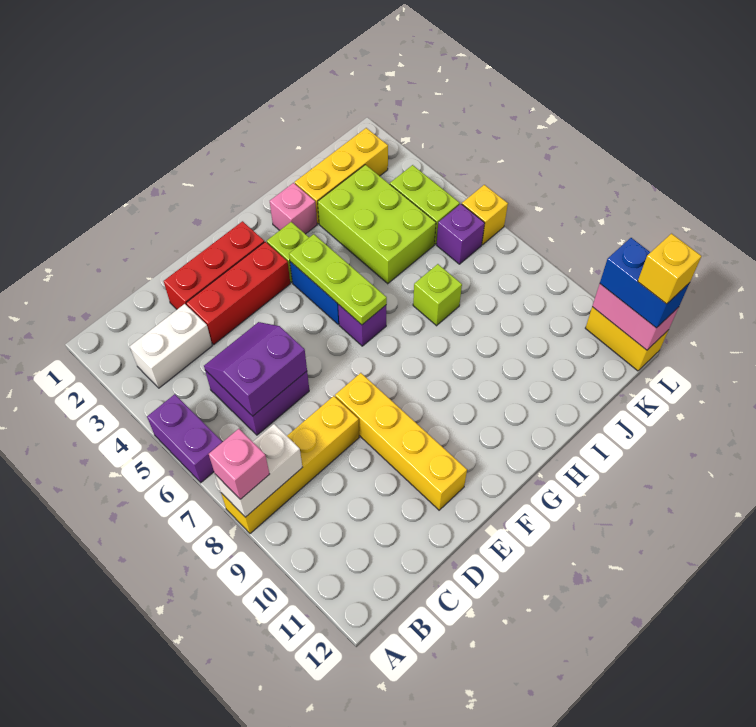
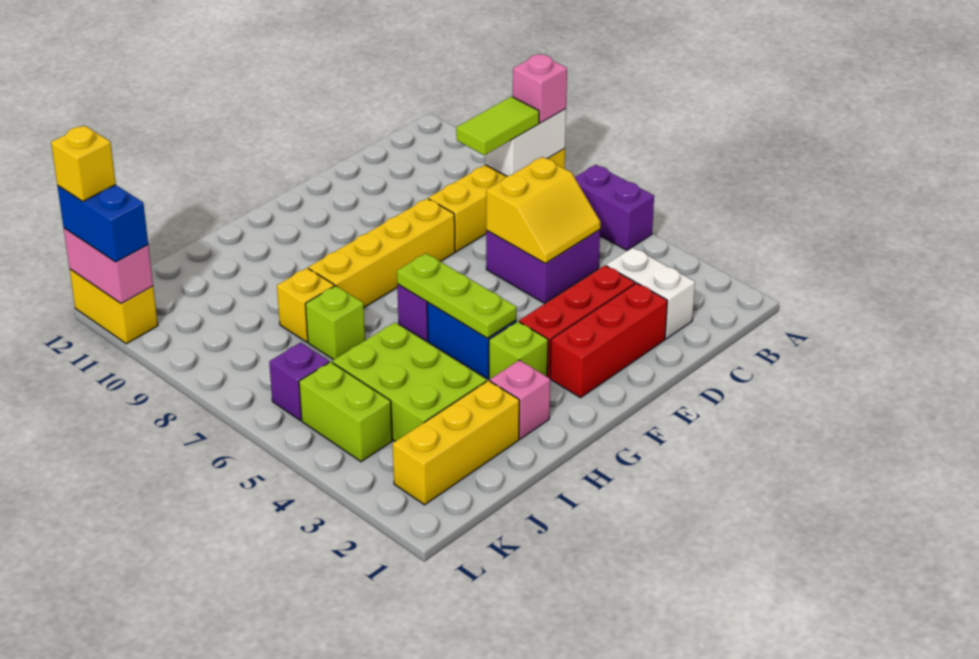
white 1x2 brick [130,304,212,388] -> white 1x2 brick turned to [606,247,695,339]
none -> lime 1x2 tile [456,96,539,155]
purple 2x2 slope [204,322,307,416] -> yellow 2x2 slope [486,157,600,263]
yellow 1x4 brick [335,373,467,510] -> yellow 1x4 brick turned to [308,198,455,307]
yellow 1x1 brick [462,185,508,245] -> yellow 1x1 brick moved to [277,268,334,342]

